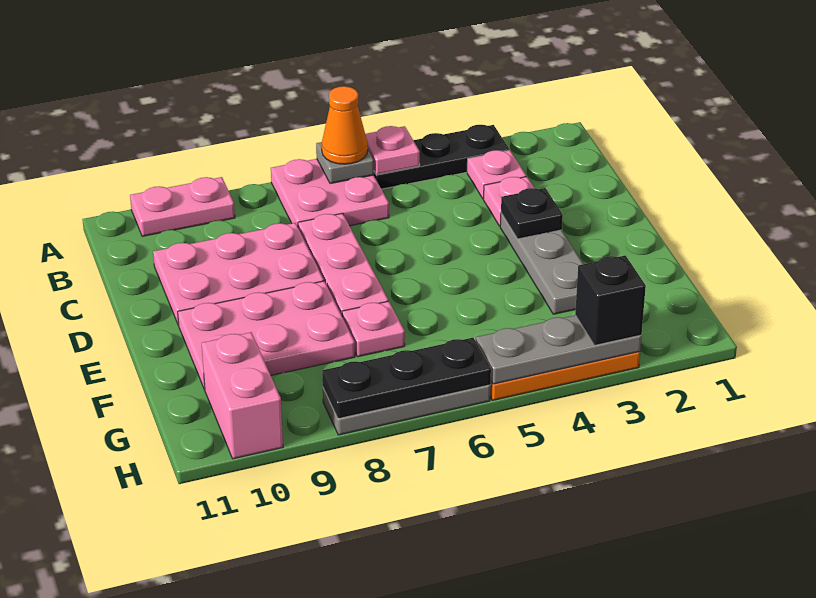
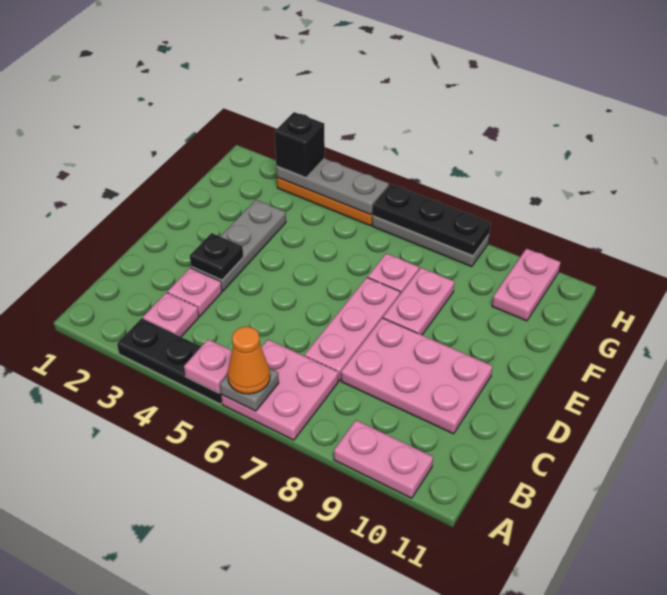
pink 2x3 plate [178,281,355,390] -> pink 1x2 plate [383,268,454,335]
pink 1x2 brick [202,332,283,459] -> pink 1x2 plate [492,249,560,321]

